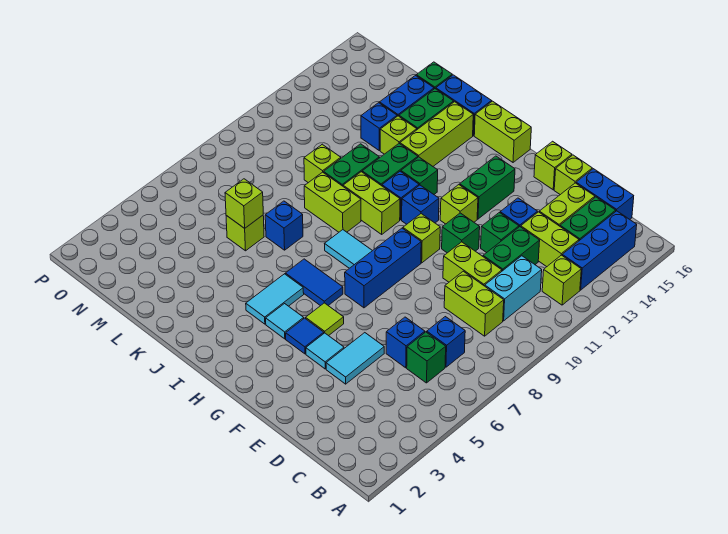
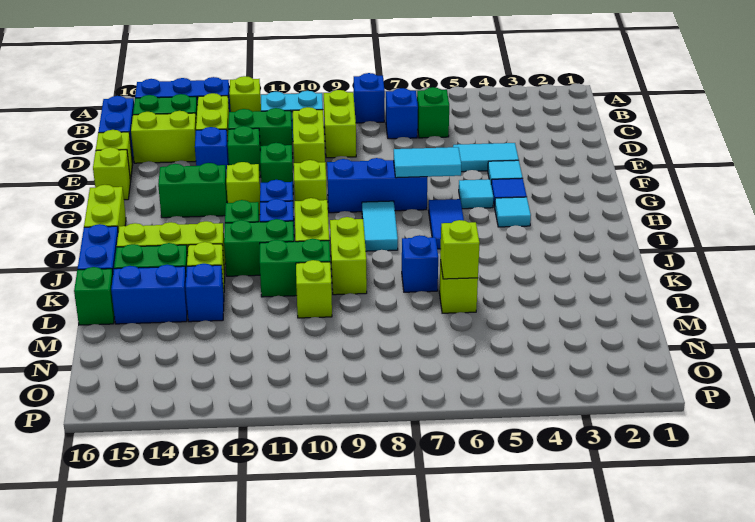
blue 1x1 brick [386,317,425,368] -> blue 1x1 brick moved to [354,73,385,123]
lime 1x1 tile [306,303,344,336] -> cyan 1x1 tile [459,179,493,209]
cyan 1x2 tile [246,274,304,324] -> cyan 1x2 tile moved to [394,147,461,178]

